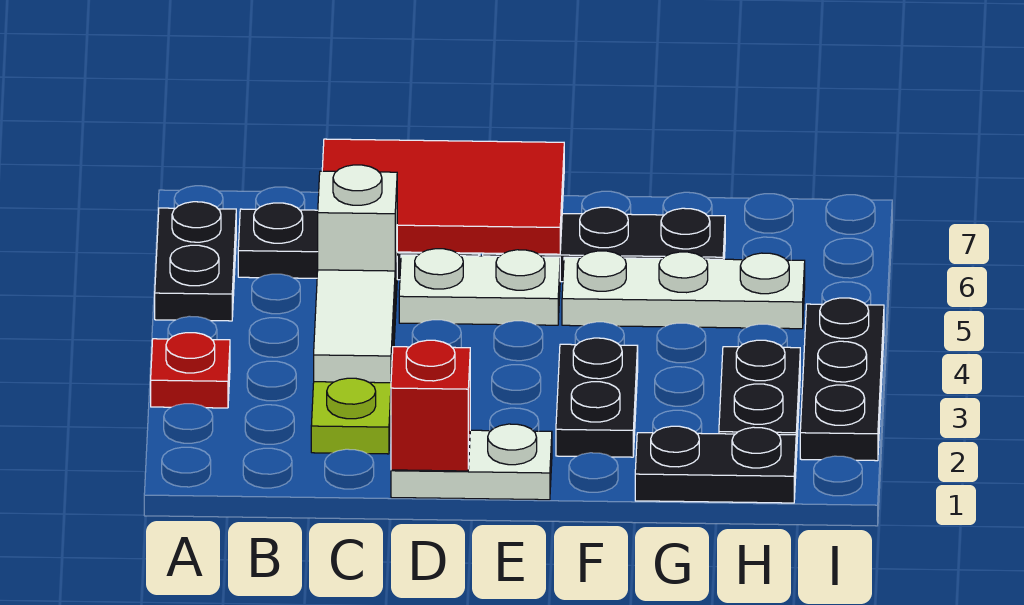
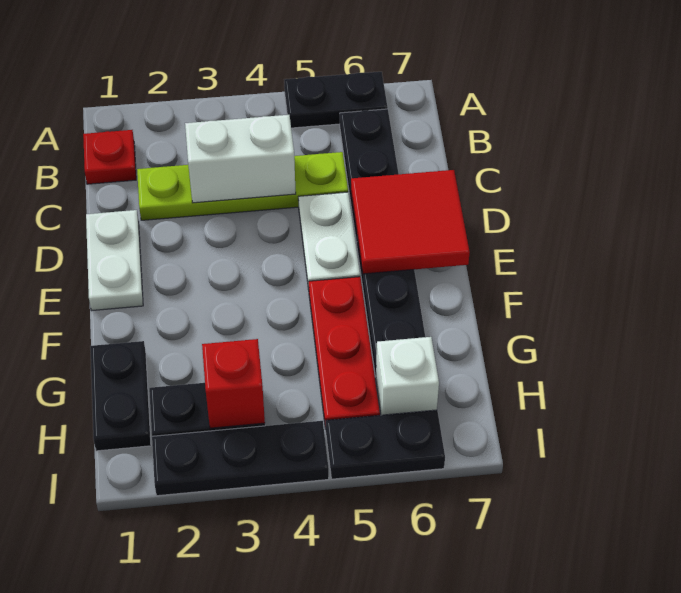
red 1x1 plate [151,333,230,408] -> red 1x1 plate moved to [83,130,136,184]
white 1x2 tile [314,270,395,383] -> white 1x2 brick [185,115,296,203]
white 1x1 brick [318,165,397,290] -> white 1x1 brick moved to [376,337,439,415]
red 2x3 tile [322,139,564,254] -> red 2x2 tile [351,170,470,274]
red 1x1 brick [391,340,470,471] -> red 1x1 brick moved to [202,339,265,428]
black 1x2 plate [556,338,638,457] -> black 1x2 plate moved to [326,410,445,479]
white 1x3 plate [562,251,805,329] -> red 1x3 plate [309,277,380,429]

